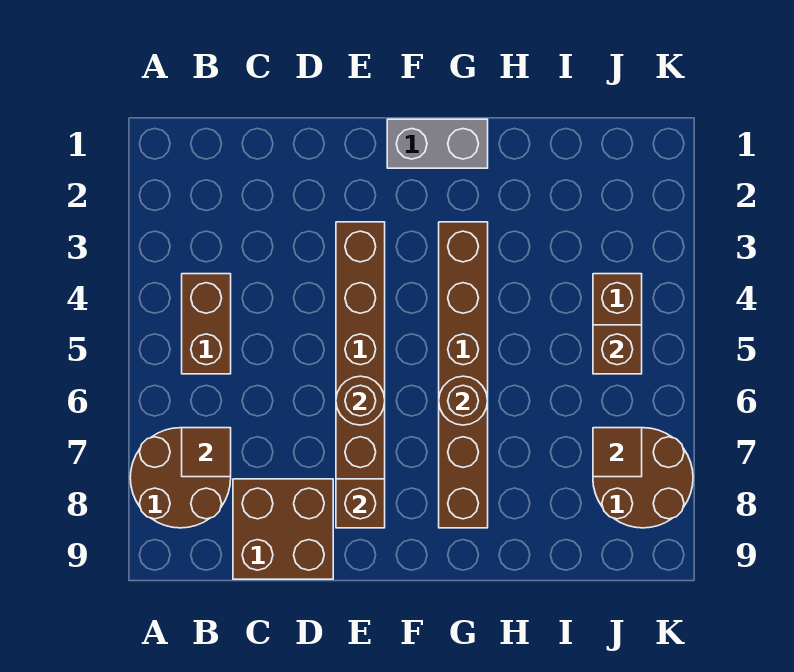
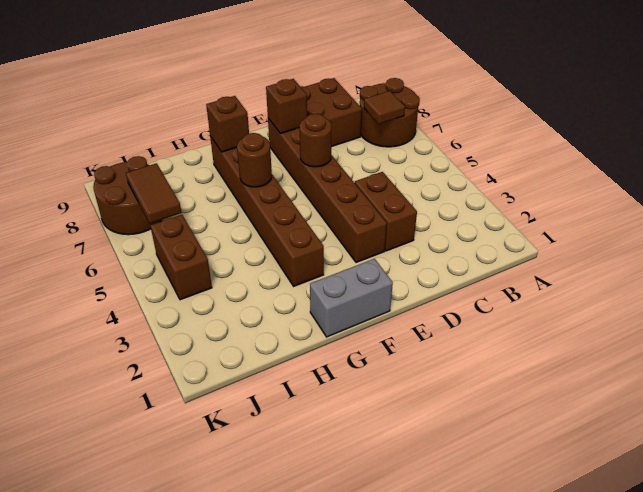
brown 1x2 brick [182,274,231,374] -> brown 1x2 brick moved to [355,172,417,251]
brown 1x1 brick [593,325,642,374] -> brown 1x1 brick moved to [206,96,249,152]
brown 1x1 tile [593,428,642,477] -> brown 1x2 tile [126,163,182,224]

